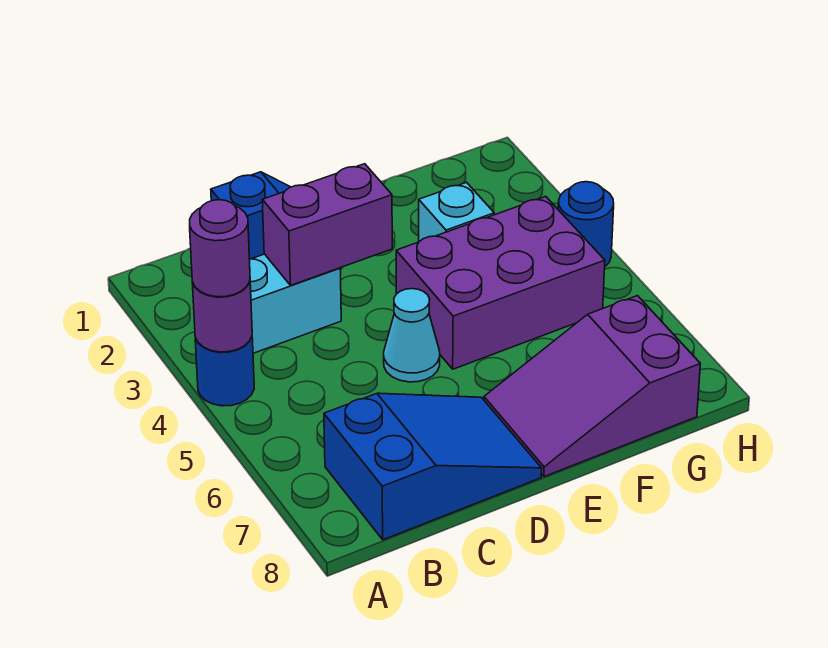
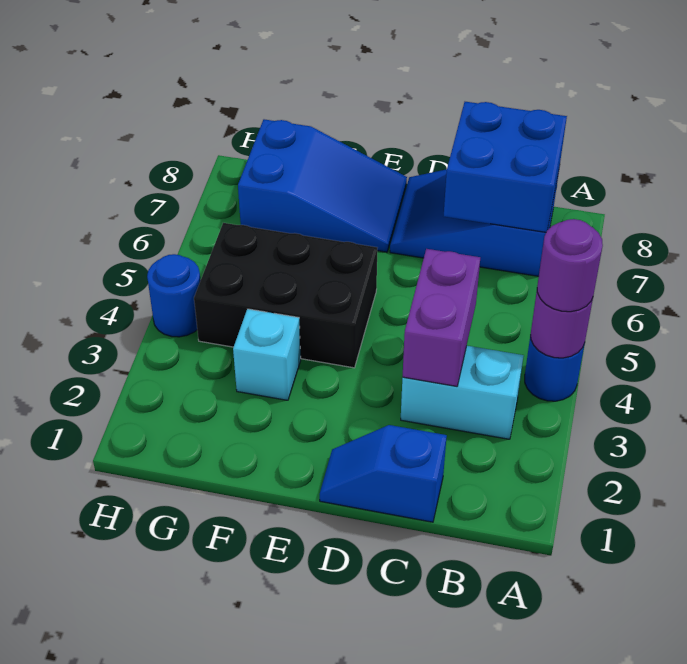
none -> blue 2x2 brick [444,102,567,232]
purple 1x2 brick [262,164,392,285] -> purple 1x2 brick turned to [403,249,480,386]
cyan 1x1 cone [384,289,440,382] -> none
purple 2x3 brick [396,196,605,369] -> black 2x3 brick [194,223,377,368]
purple 2x3 slope [484,296,700,477] -> blue 2x3 slope [238,119,407,252]

